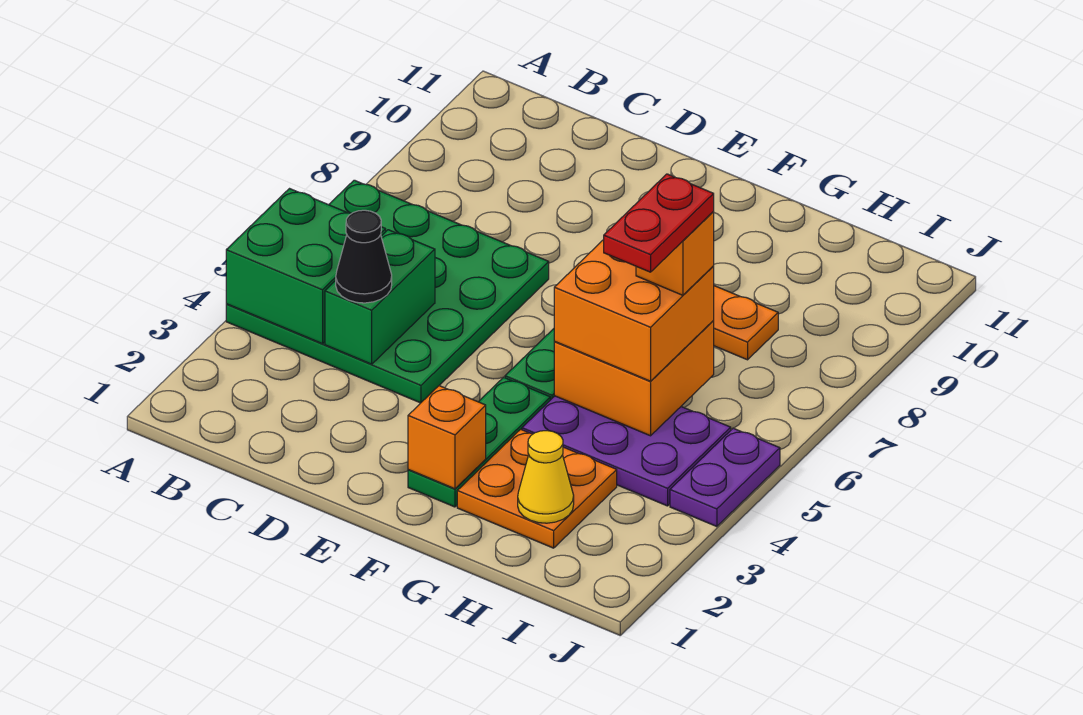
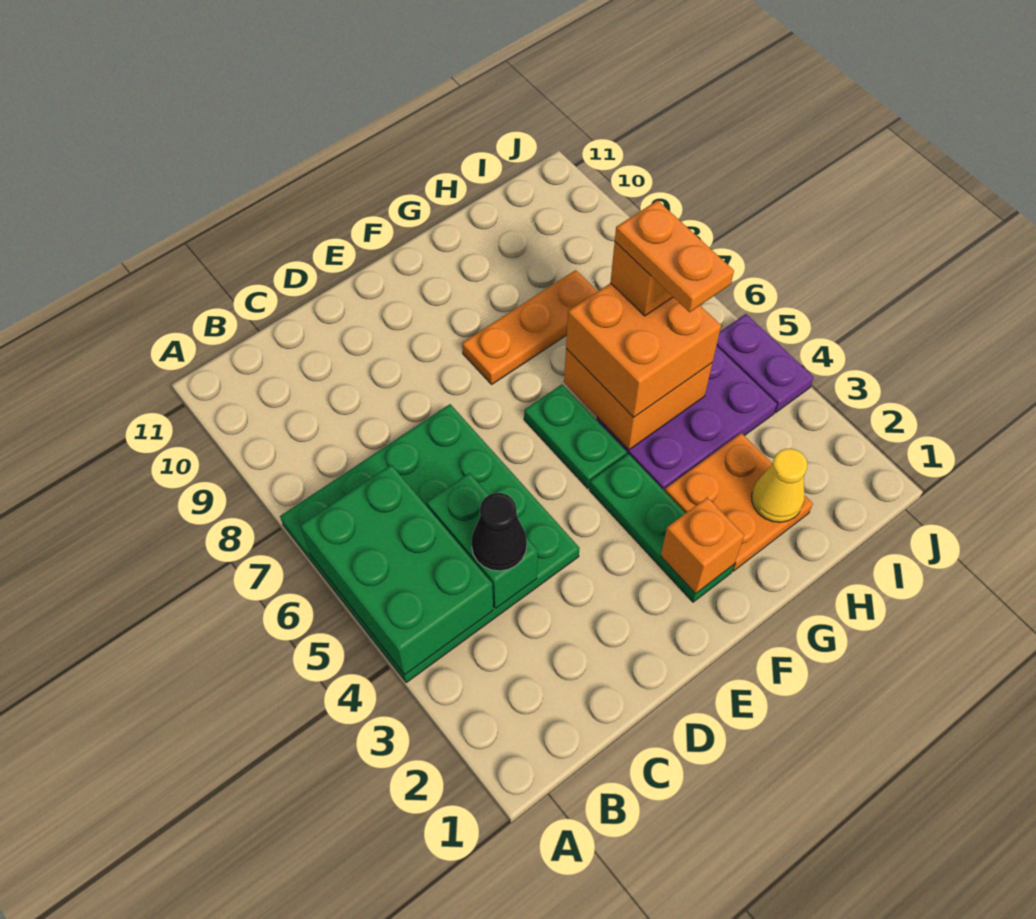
green 2x2 brick [226,189,386,344] -> green 2x3 brick [300,465,493,675]
red 1x2 plate [604,174,714,272] -> orange 1x2 plate [615,200,734,312]

